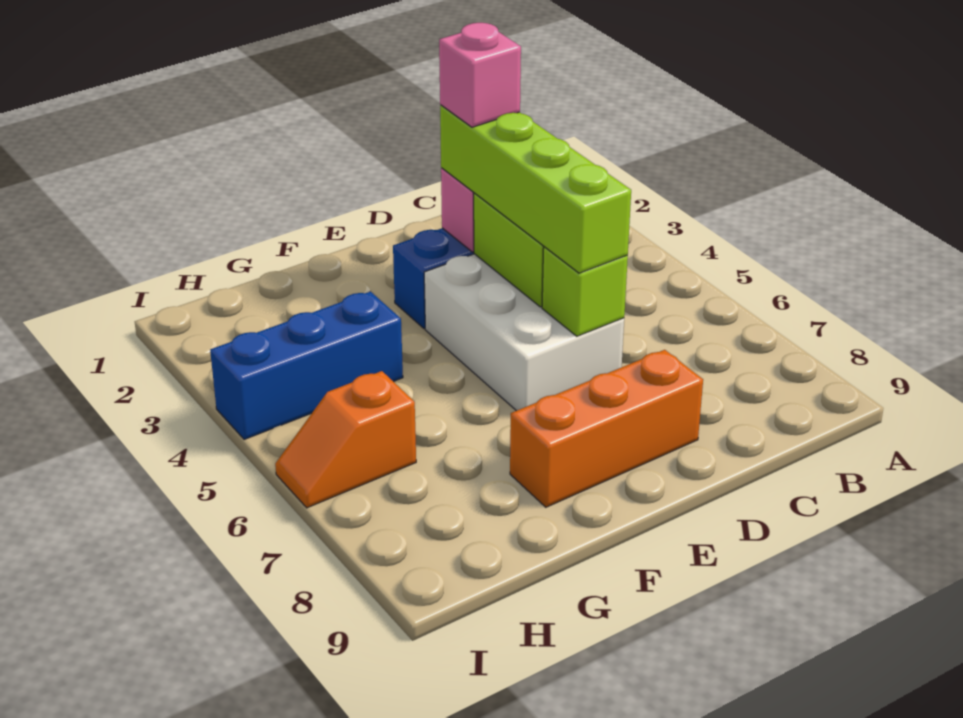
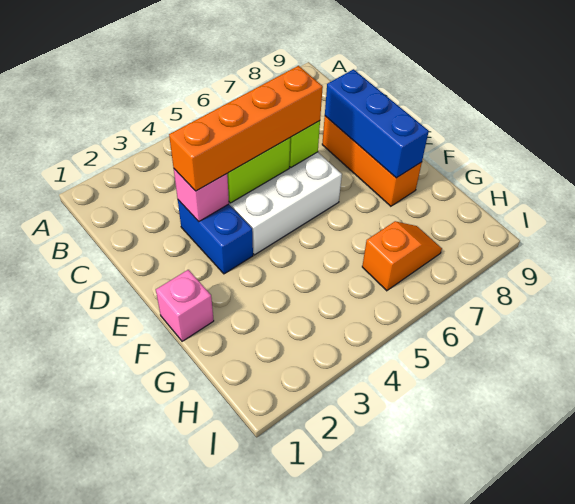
lime 1x4 brick [440,105,631,273] -> orange 1x4 brick [169,66,323,191]
pink 1x1 brick [439,23,521,127] -> pink 1x1 brick moved to [156,270,214,341]
blue 1x3 brick [210,291,403,440] -> blue 1x3 brick moved to [325,69,429,178]
orange 1x2 slope [275,371,416,508] -> orange 1x2 slope turned to [362,221,442,291]

